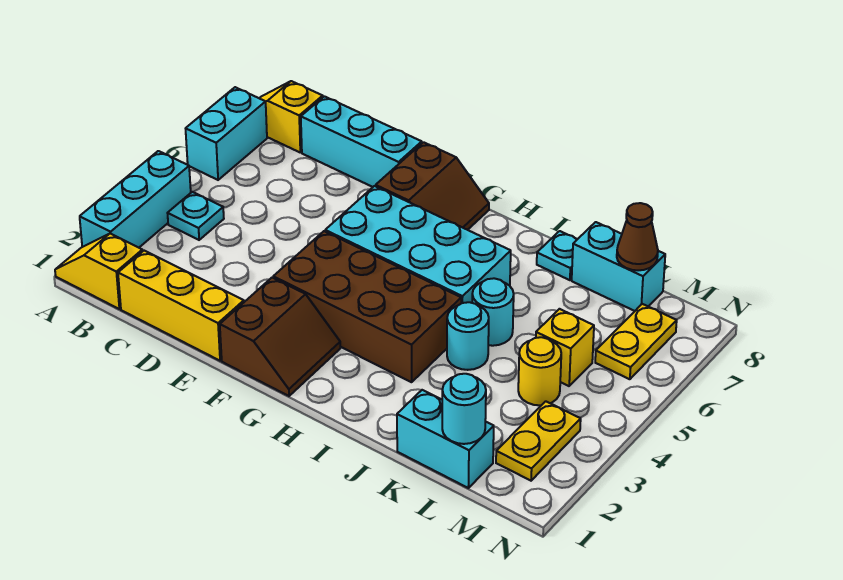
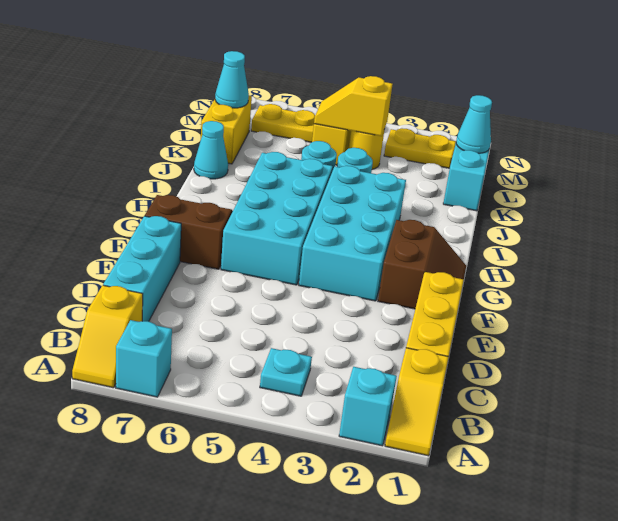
cyan 1x3 brick [80,151,191,248] -> cyan 1x1 brick [339,367,397,446]
cyan 1x2 brick [186,87,267,180] -> cyan 1x1 brick [116,320,172,397]
brown 2x2 slope [220,278,340,396] -> brown 2x2 slope turned to [378,220,466,309]
brown 2x4 brick [273,231,461,382] -> cyan 2x4 brick [299,166,406,301]
cyan 1x1 plate [537,231,577,280] -> cyan 1x1 cone [194,121,228,179]
cyan 1x2 brick [572,222,665,311] -> yellow 1x2 brick [201,95,252,164]
cyan 1x1 round brick [442,374,486,444] -> cyan 1x1 cone [456,95,492,153]
none -> yellow 1x2 slope [314,76,393,136]
brown 1x1 cone [617,203,658,270] -> cyan 1x1 cone [215,51,249,108]

